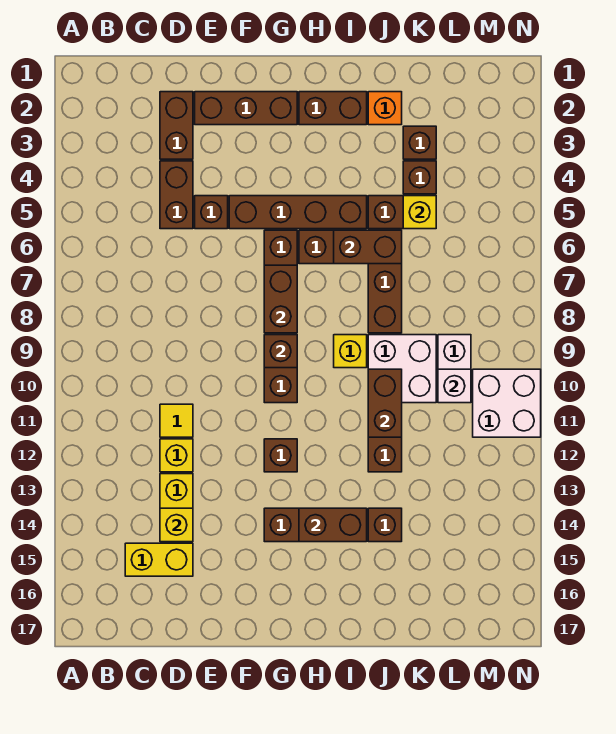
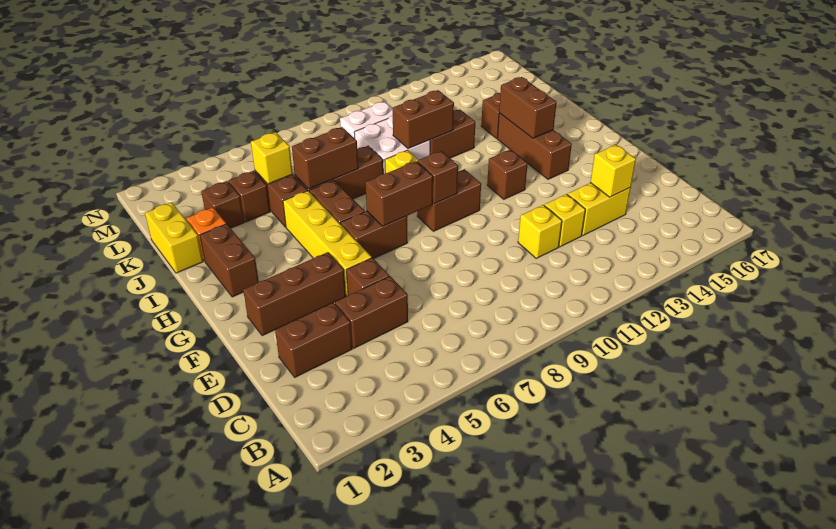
yellow 1x2 brick [125,543,193,576] -> yellow 1x2 brick moved to [145,202,203,273]
yellow 1x1 tile [160,404,193,437] -> yellow 1x1 brick [518,205,562,258]
brown 1x3 brick [195,92,297,125] -> brown 1x3 brick turned to [243,252,346,336]
brown 1x4 brick [229,196,367,229] -> yellow 1x4 brick [283,191,372,296]
brown 1x2 brick [334,230,402,264] -> brown 1x2 brick turned to [292,127,358,189]
white 1x1 brick [438,369,471,403] -> none
white 2x2 brick [473,369,541,437] -> none

